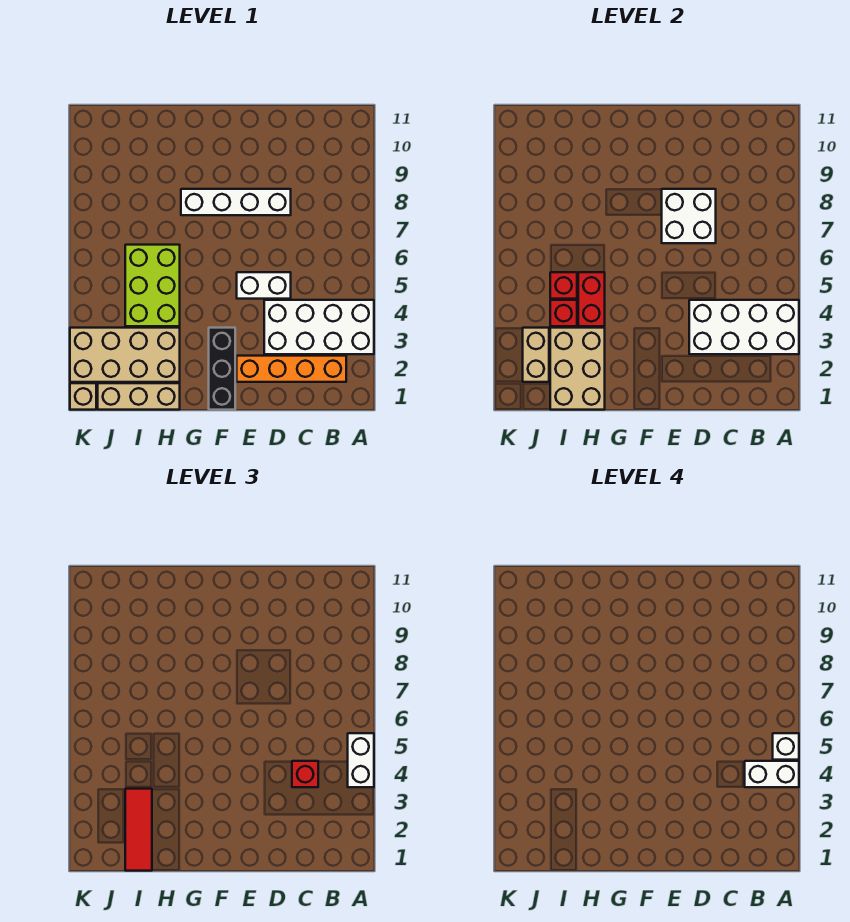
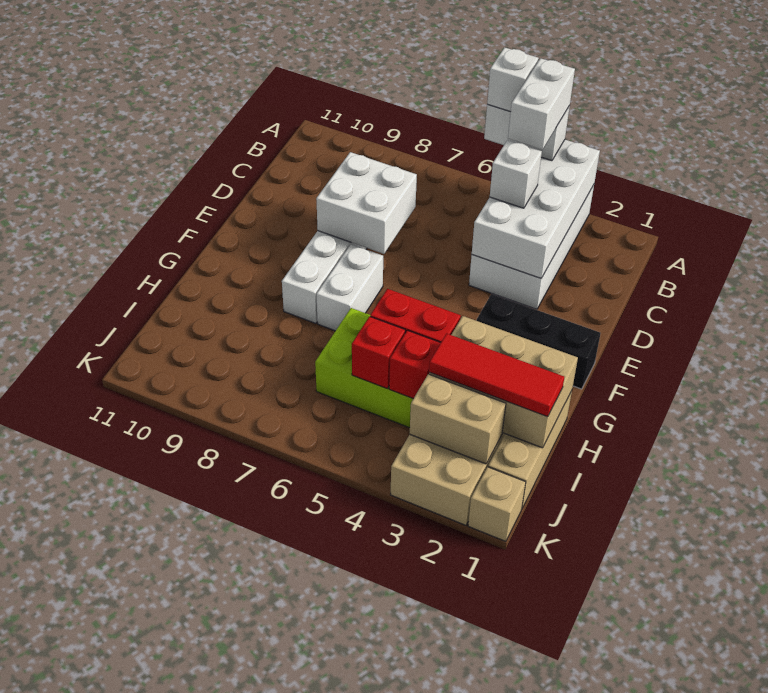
orange 1x4 brick [237,356,346,382] -> none
red 1x1 brick [292,761,318,787] -> white 1x1 brick [490,140,542,208]
white 1x2 brick [237,272,291,299] -> white 1x2 brick moved to [317,244,383,331]

